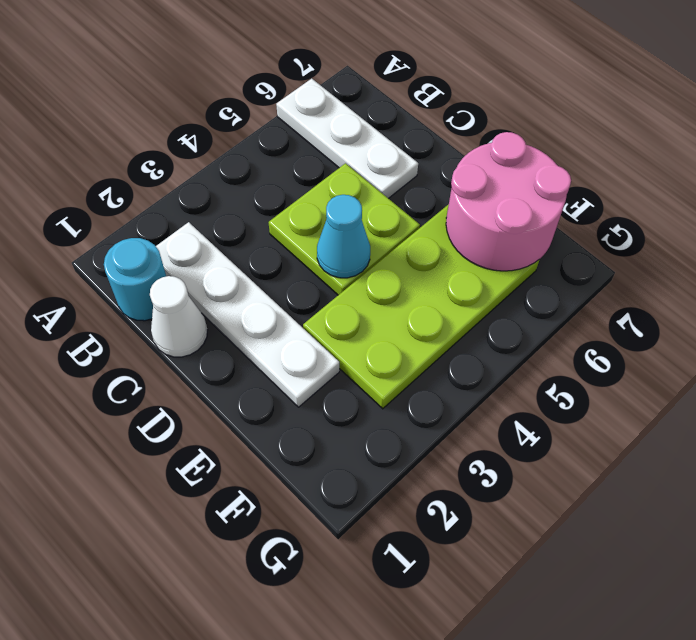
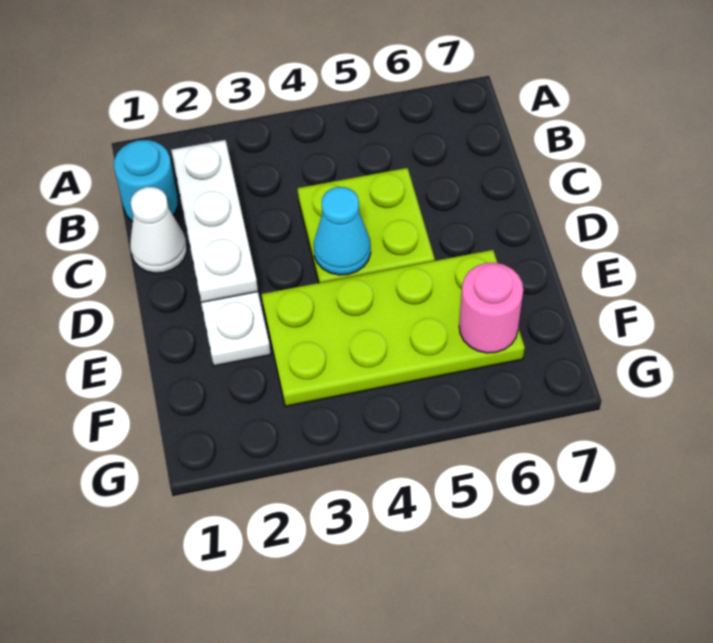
white 1x3 plate [276,79,418,198] -> white 1x3 plate moved to [171,140,258,302]
pink 2x2 round brick [446,132,571,271] -> pink 1x1 round brick [459,263,523,353]

